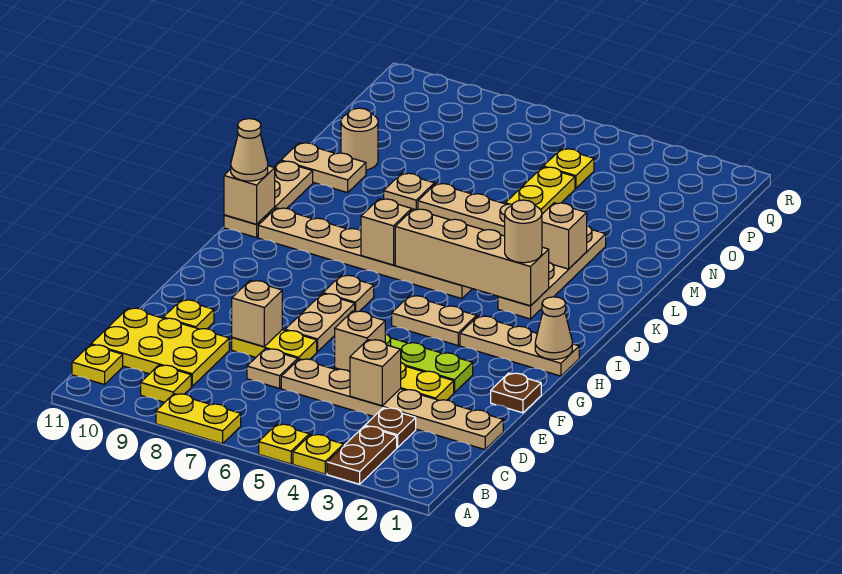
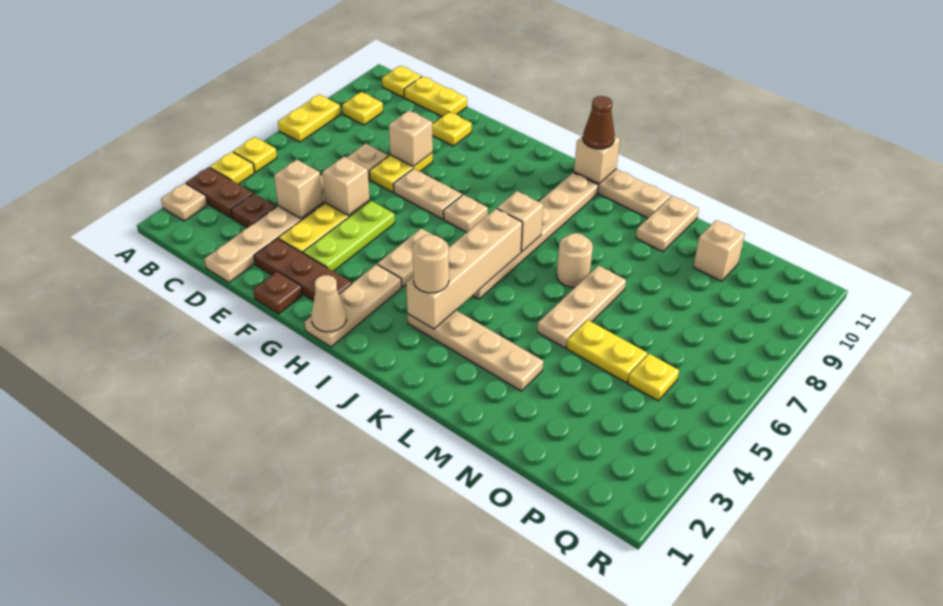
yellow 2x3 plate [91,308,229,386] -> yellow 1x2 plate [404,76,467,117]
none -> brown 1x3 plate [254,238,352,301]
tan 1x1 cone [231,119,268,181] -> brown 1x1 cone [583,96,615,149]
tan 1x1 brick [542,203,587,269] -> tan 1x1 brick moved to [693,220,745,281]
tan 1x1 plate [384,173,434,210] -> tan 1x1 plate moved to [161,183,207,221]
tan 1x1 round brick [341,108,378,170] -> tan 1x1 round brick moved to [557,233,593,287]

